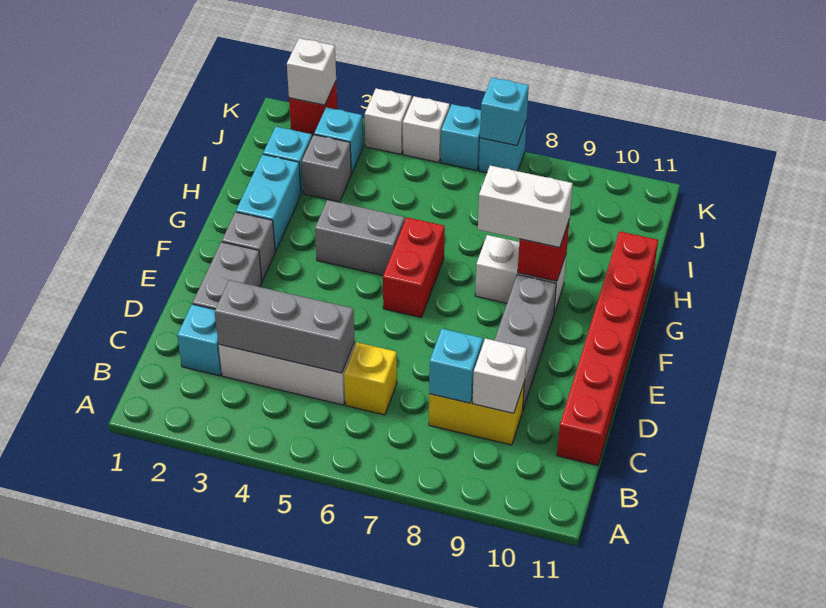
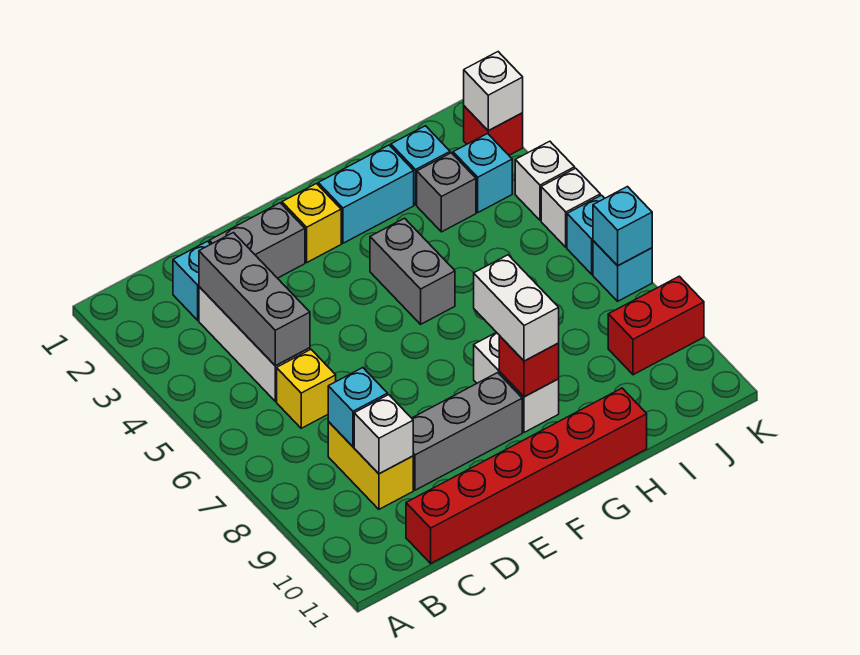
grey 1x1 brick [222,212,275,281] -> yellow 1x1 brick [282,184,341,262]
red 1x2 brick [383,217,445,317] -> red 1x2 brick moved to [608,276,704,375]

